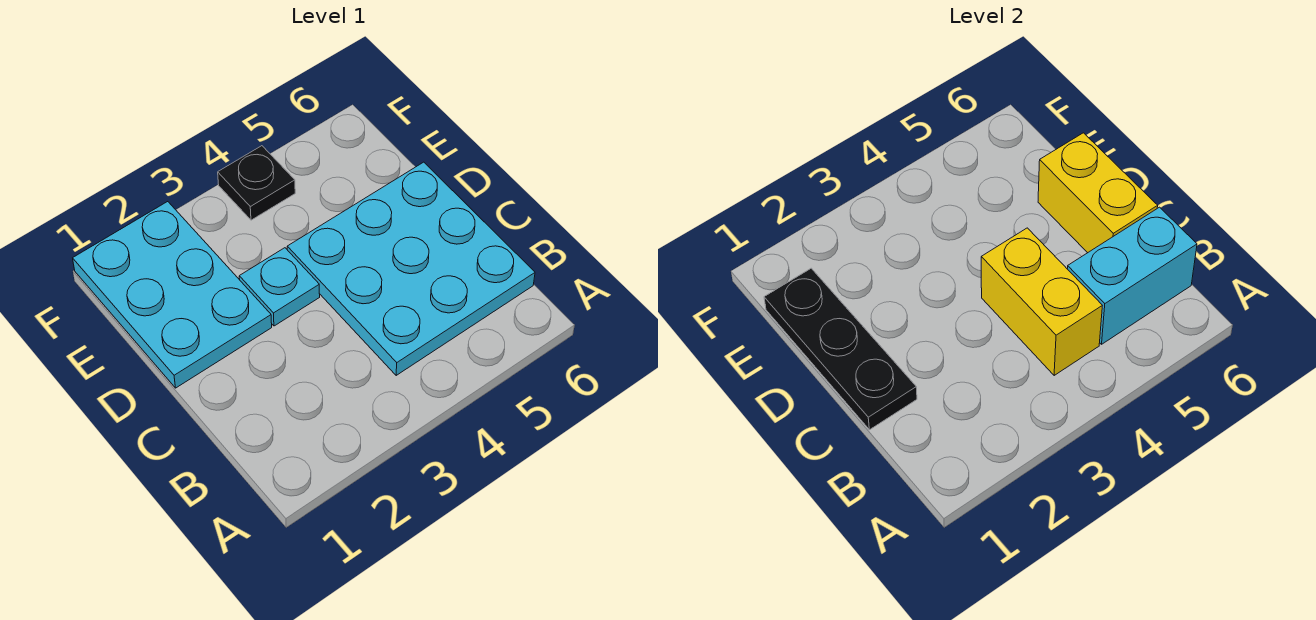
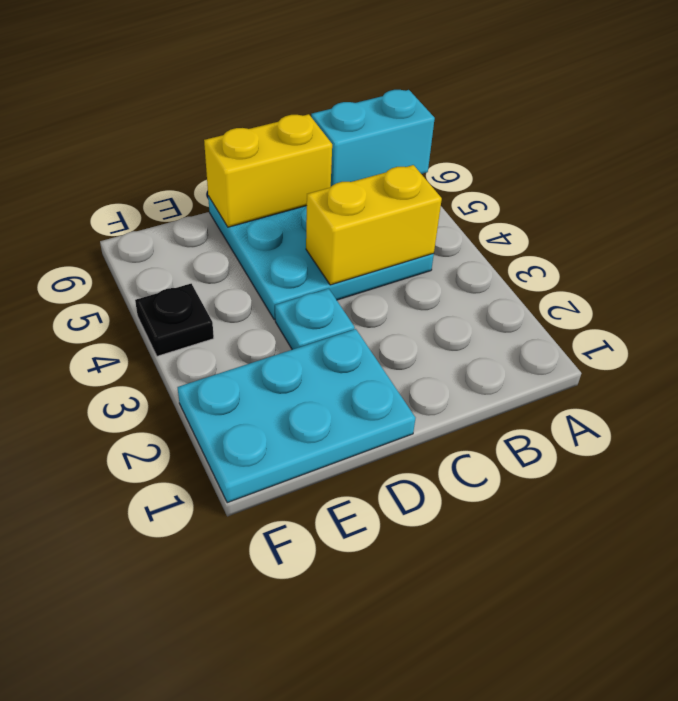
cyan 1x2 brick [1068,207,1197,344] -> cyan 1x2 brick turned to [311,90,435,186]
black 1x3 plate [764,268,917,430] -> none

